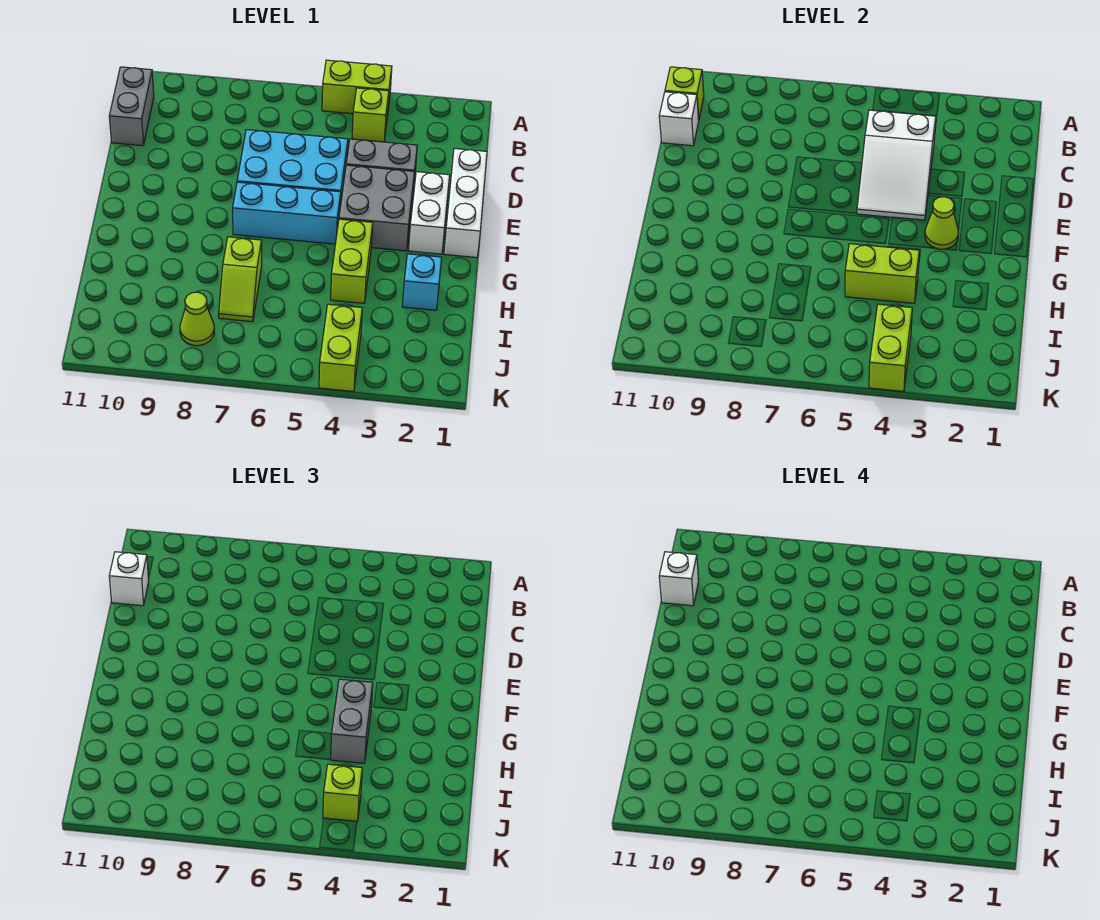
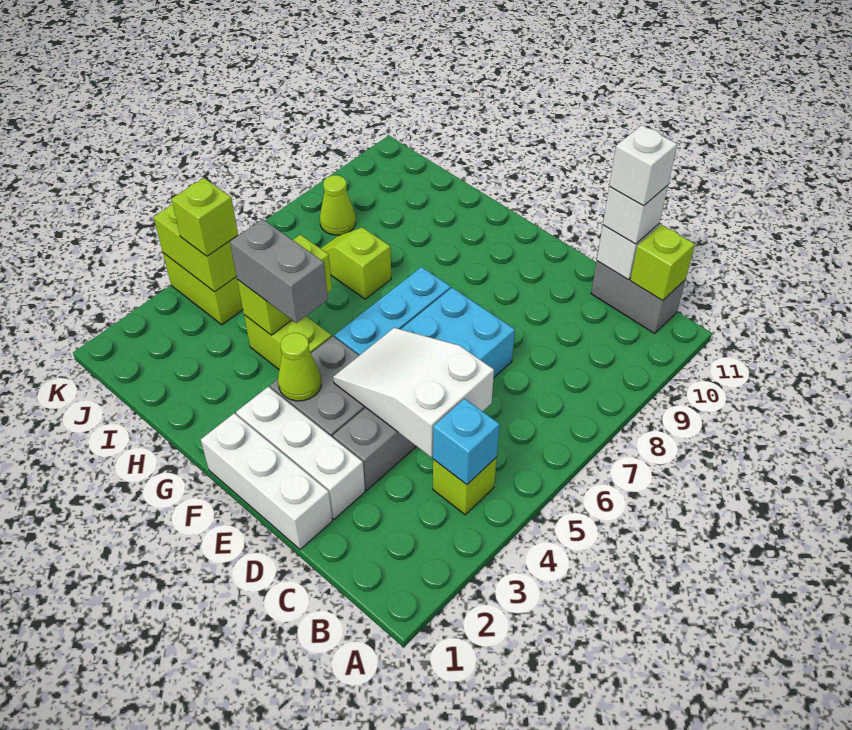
lime 1x2 brick [322,60,392,116] -> none
white 1x2 brick [409,172,450,254] -> white 1x3 brick [236,387,365,519]
cyan 1x1 brick [402,254,442,310] -> cyan 1x1 brick moved to [433,399,500,485]

